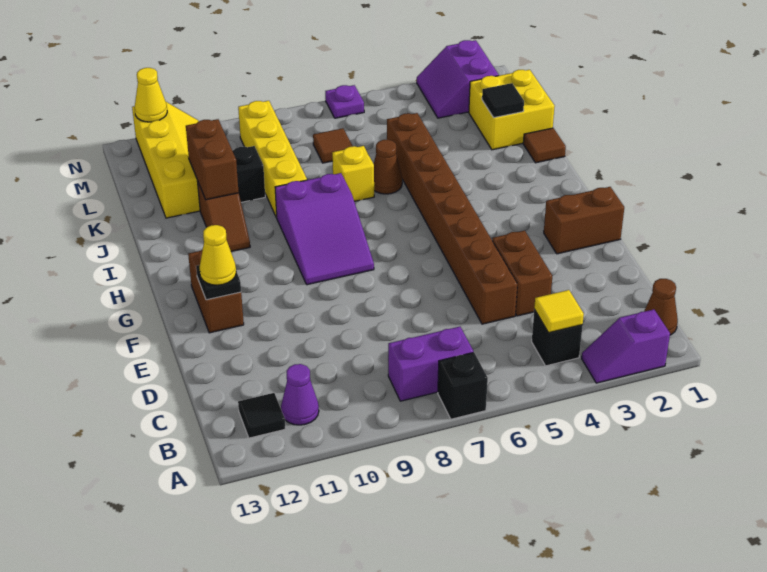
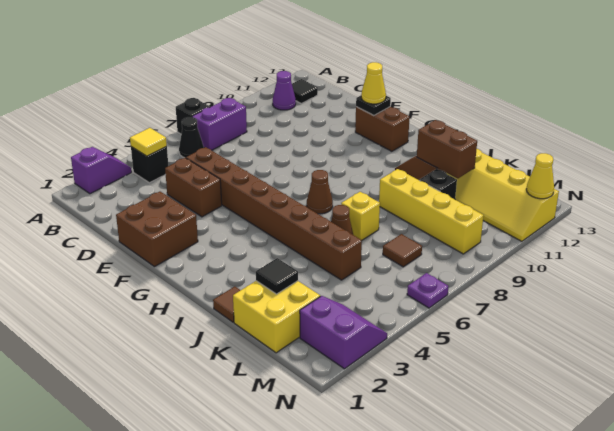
brown 1x1 cone [644,279,678,335] -> brown 1x1 cone moved to [307,170,333,214]
none -> black 1x1 cone [179,117,204,158]
brown 1x2 brick [544,187,624,254] -> brown 2x2 brick [116,192,198,267]
purple 2x3 slope [275,173,374,285] -> none

